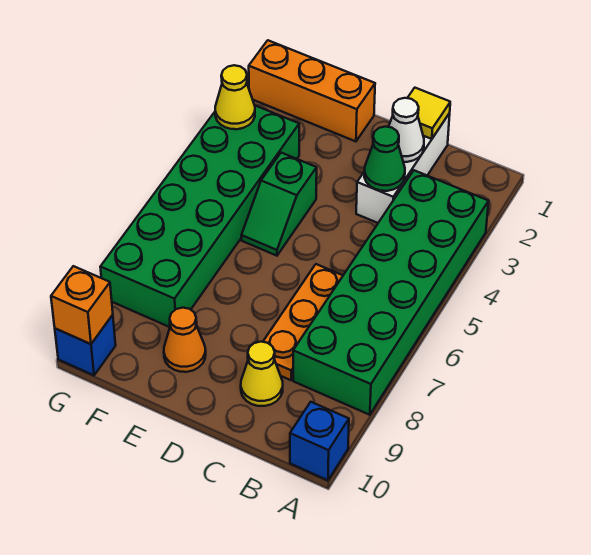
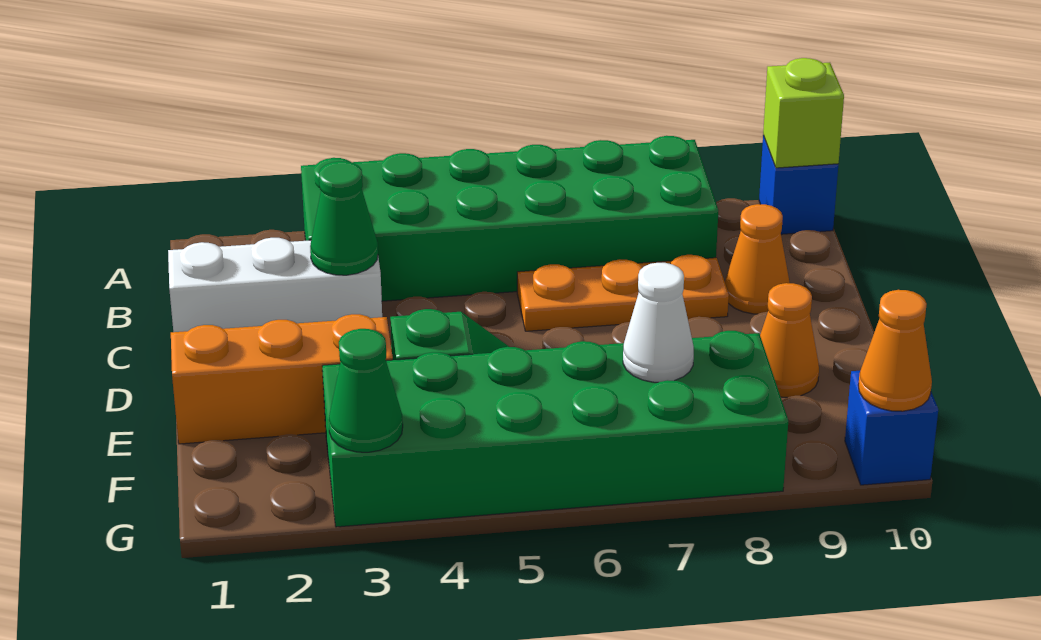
none -> lime 1x1 brick [763,58,844,168]
yellow 1x1 tile [408,88,450,139] -> none
white 1x1 cone [389,98,424,162] -> white 1x1 cone moved to [623,263,694,382]
yellow 1x1 cone [241,342,283,406] -> orange 1x1 cone [725,204,790,314]
orange 1x3 brick [249,40,375,141] -> orange 1x3 brick turned to [171,314,393,444]
yellow 1x1 cone [215,65,255,129] -> green 1x1 cone [329,329,403,452]
orange 1x1 brick [51,266,113,344] -> orange 1x1 cone [858,290,932,411]

